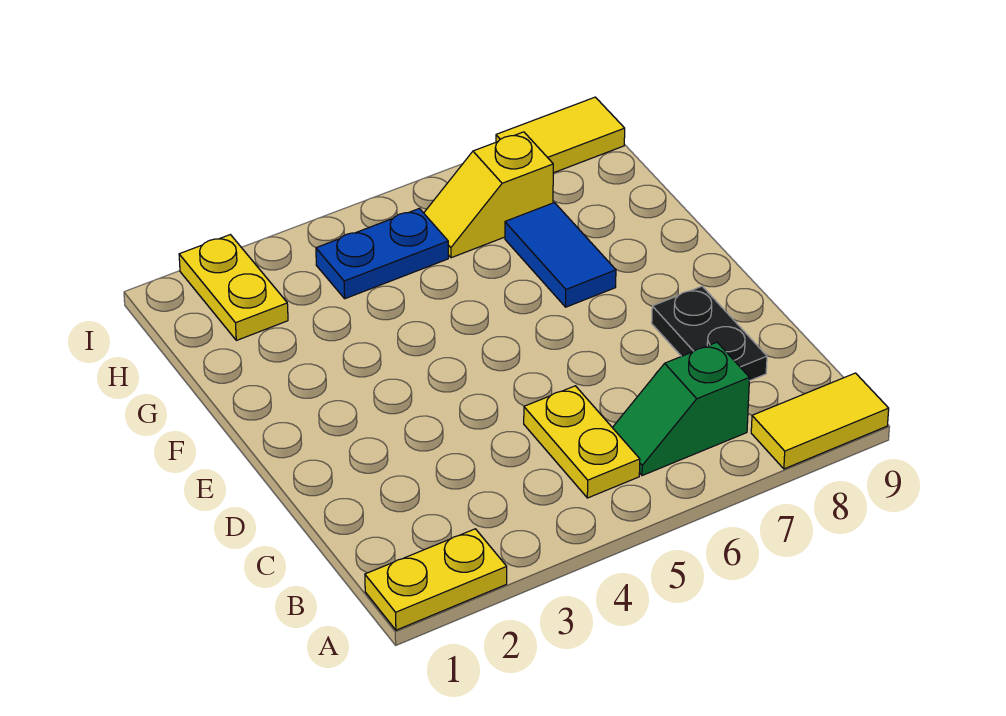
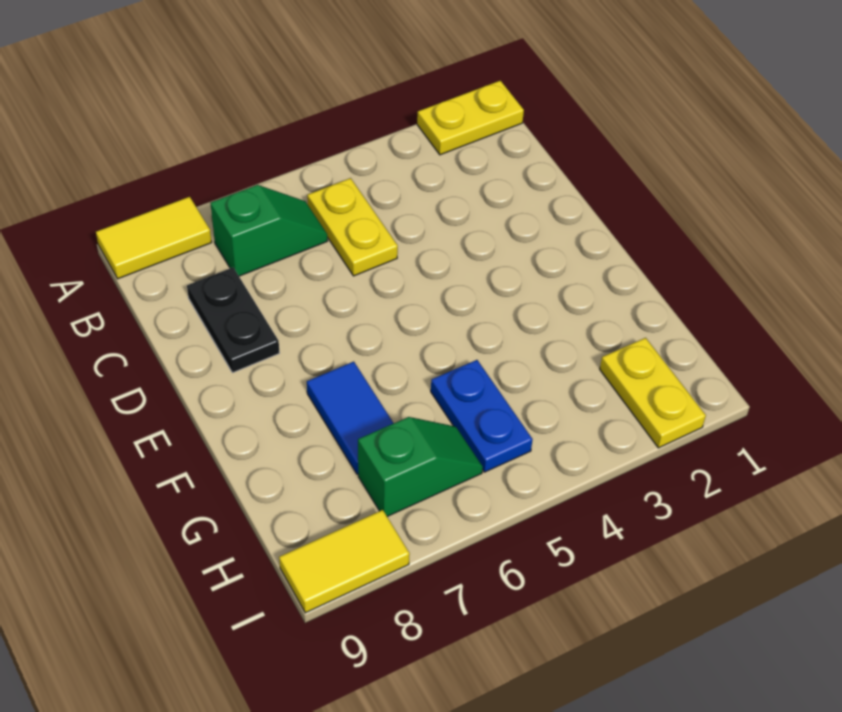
blue 1x2 plate [316,208,448,299] -> blue 1x2 plate turned to [431,360,533,472]
yellow 1x2 slope [424,132,553,258] -> green 1x2 slope [358,417,483,516]

